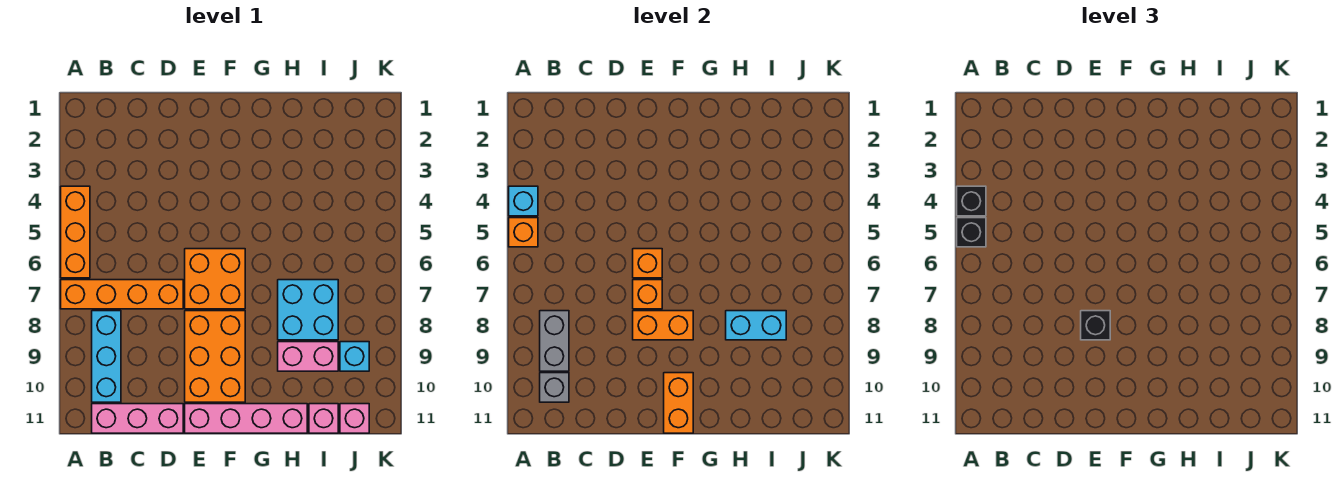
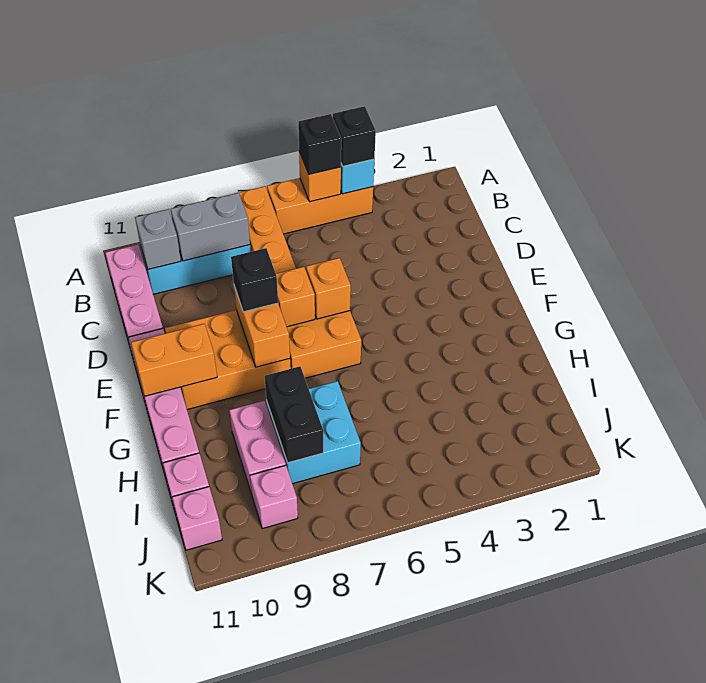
cyan 1x2 brick [726,311,786,340] -> black 1x2 brick [265,366,323,463]
cyan 1x1 brick [340,342,369,371] -> pink 1x1 brick [250,465,298,529]

